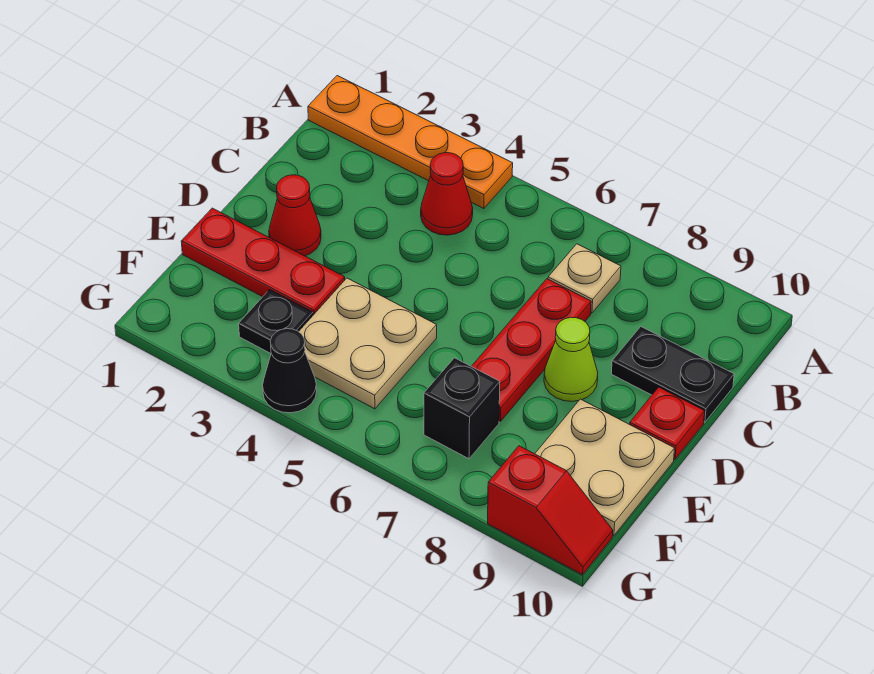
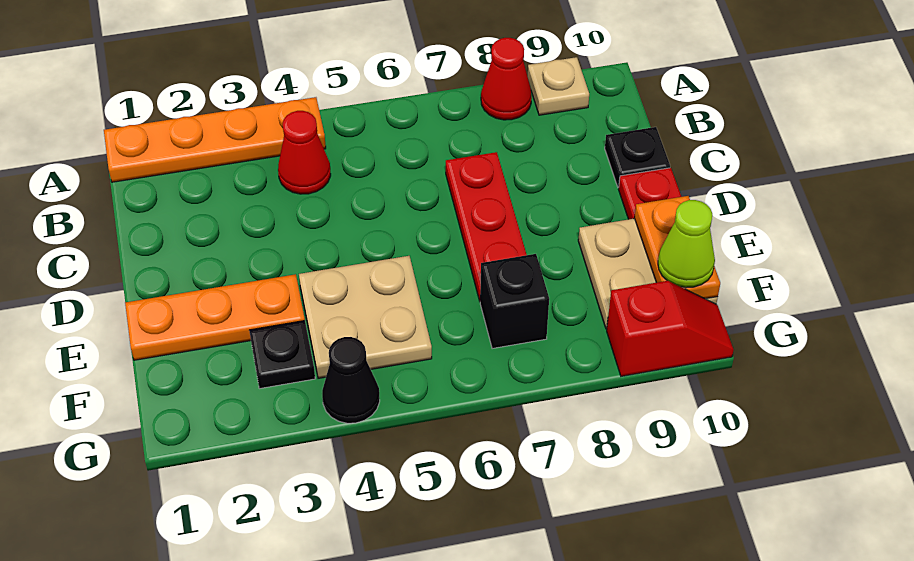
tan 1x1 plate [548,244,621,313] -> tan 1x1 plate moved to [528,57,589,115]
black 1x2 plate [611,327,734,422] -> black 1x1 plate [605,127,670,188]
red 1x1 cone [269,175,321,256] -> red 1x1 cone moved to [481,38,532,120]
lime 1x1 cone [544,317,598,401] -> lime 1x1 cone moved to [658,200,715,288]
red 1x3 plate [181,208,345,315] -> orange 1x3 plate [125,274,305,360]
none -> orange 1x2 plate [635,196,720,299]

